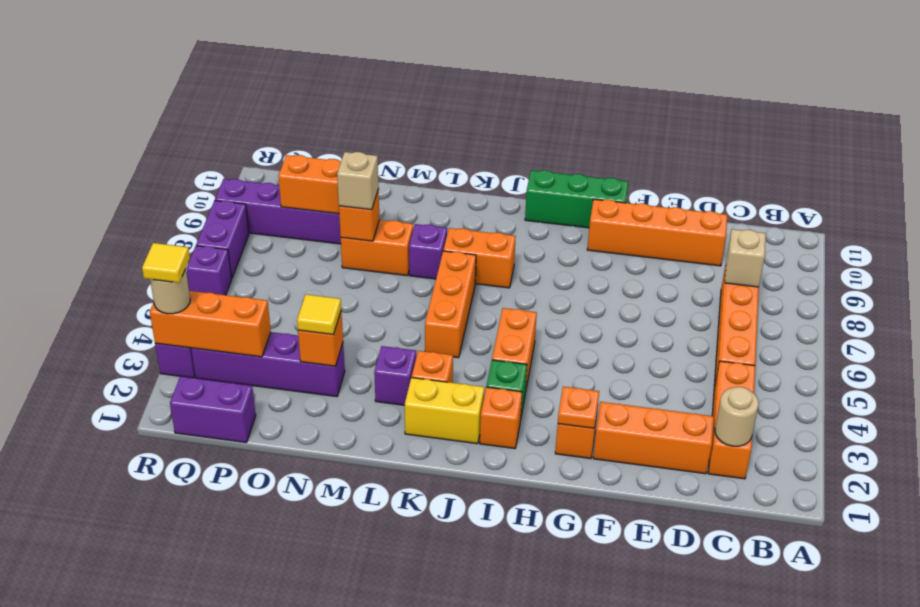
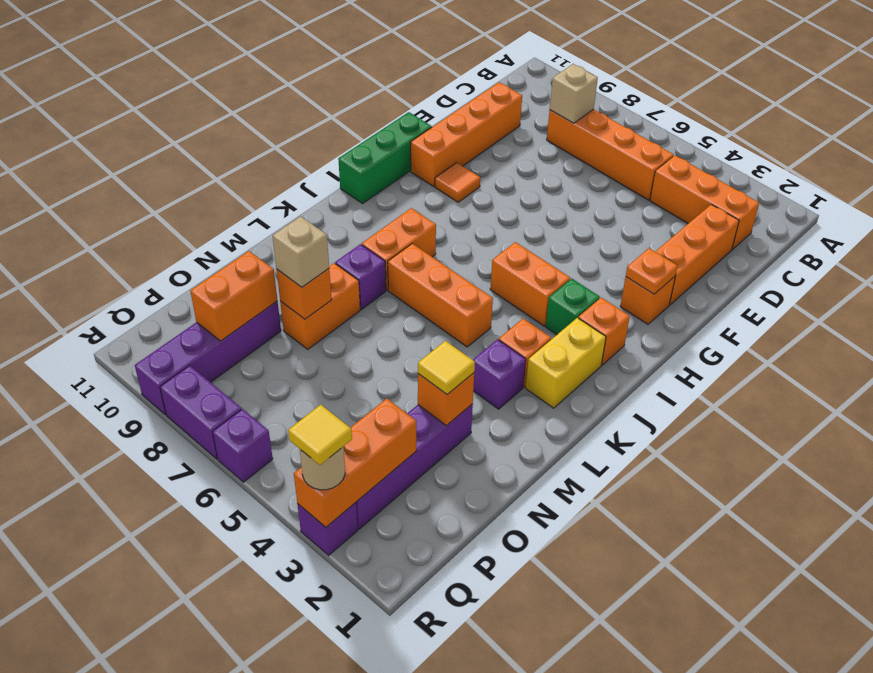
tan 1x1 round brick [715,387,759,446] -> none
none -> orange 1x1 tile [435,163,480,202]
purple 1x2 brick [170,376,256,443] -> none

